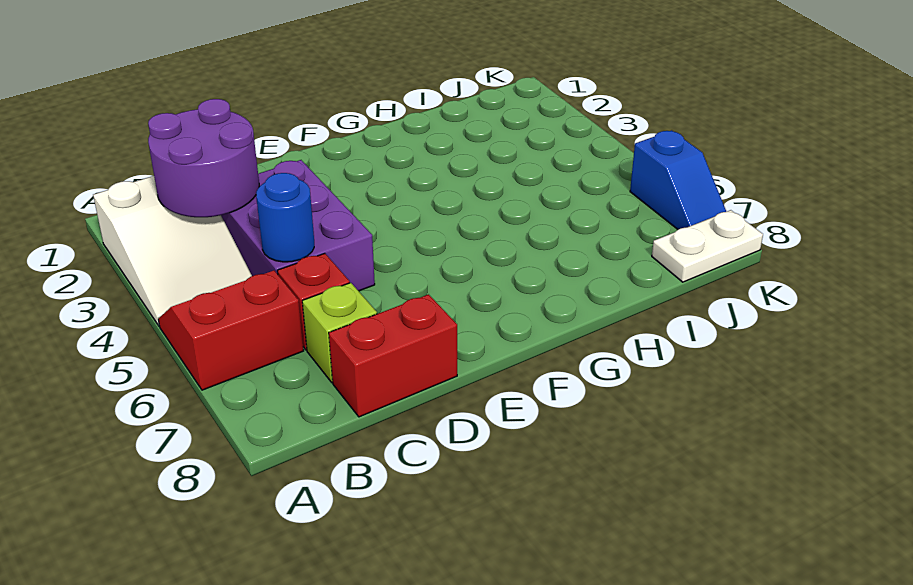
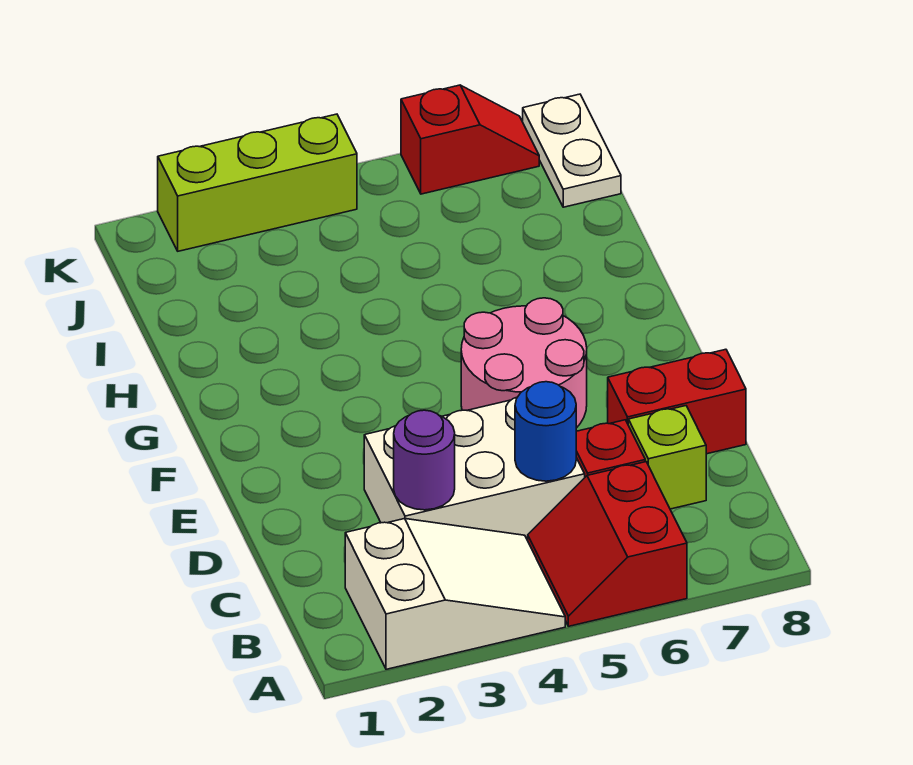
purple 2x2 round brick [148,99,259,217] -> purple 1x1 round brick [394,410,455,510]
purple 2x3 brick [221,160,375,291] -> white 2x3 brick [364,397,585,540]
red 1x2 brick [329,294,457,417] -> red 1x2 brick turned to [608,349,746,454]
none -> pink 2x2 round brick [461,298,587,428]
none -> lime 1x3 brick [158,114,357,251]
blue 1x2 slope [630,130,726,229] -> red 1x2 slope [401,85,539,194]

